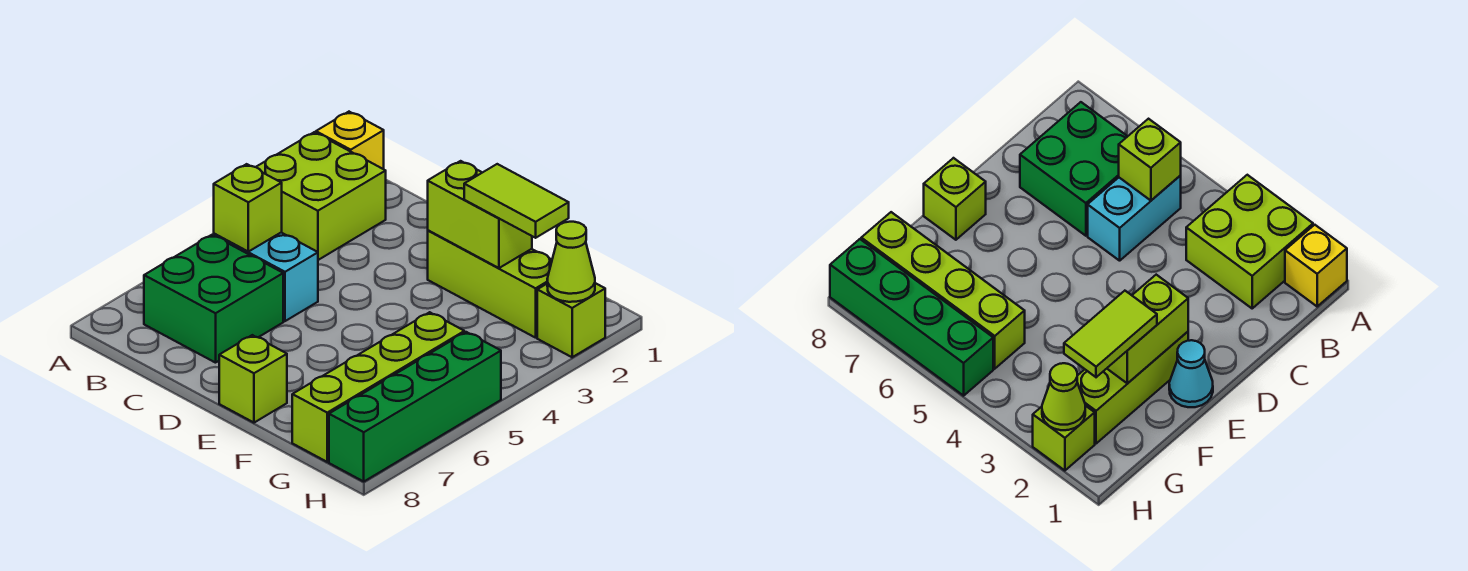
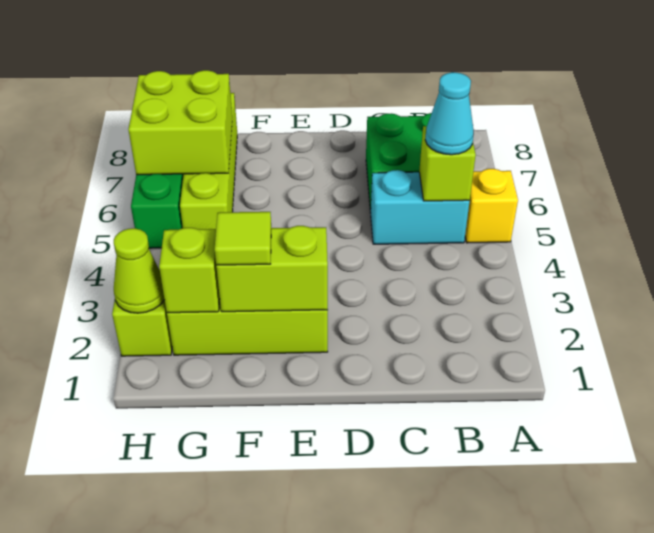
yellow 1x1 brick [316,112,384,169] -> yellow 1x1 brick moved to [465,169,518,243]
lime 2x2 brick [256,132,386,260] -> lime 2x2 brick moved to [128,70,232,175]
cyan 1x1 cone [1169,340,1213,407] -> cyan 1x1 cone moved to [425,72,474,155]
lime 1x1 brick [219,335,287,423] -> lime 1x1 brick moved to [159,228,220,313]
lime 1x2 tile [464,164,569,238] -> lime 1x1 tile [215,212,271,265]

